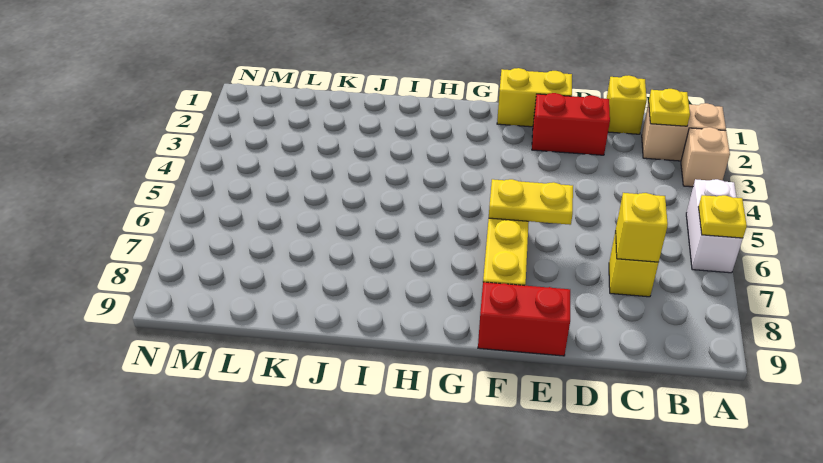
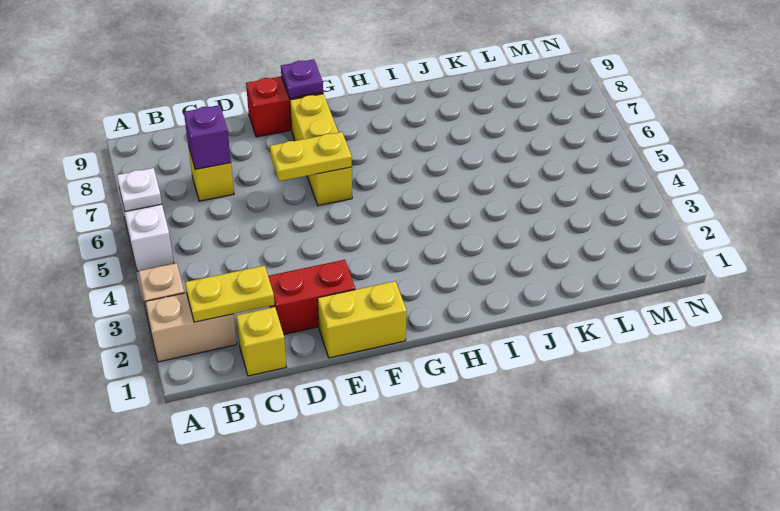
yellow 1x1 plate [698,195,747,238] -> white 1x1 plate [117,168,162,211]
yellow 1x1 plate [649,89,690,126] -> yellow 1x2 plate [185,266,275,322]
yellow 1x1 brick [616,193,668,262] -> purple 1x1 brick [184,105,231,170]
none -> purple 1x1 plate [281,60,323,98]

